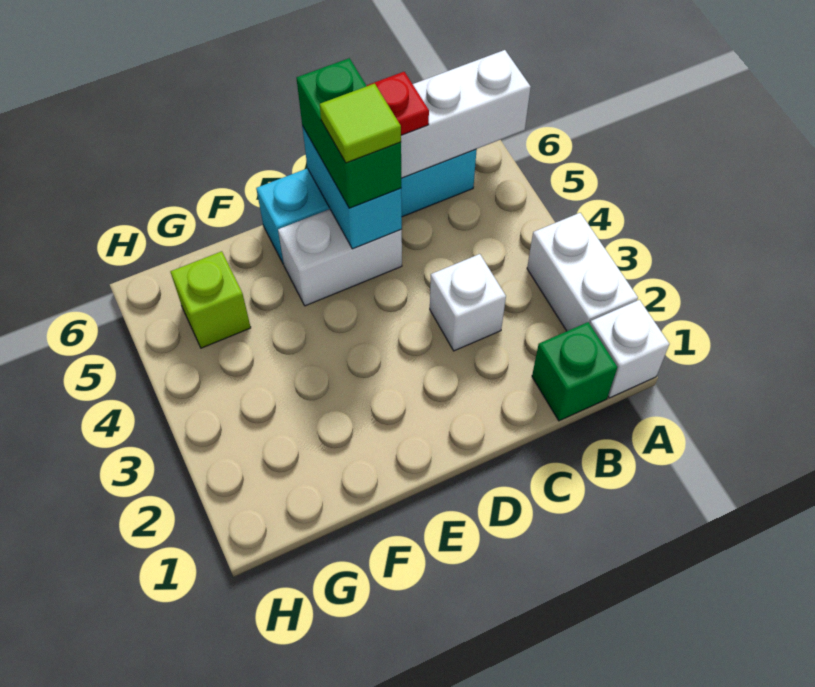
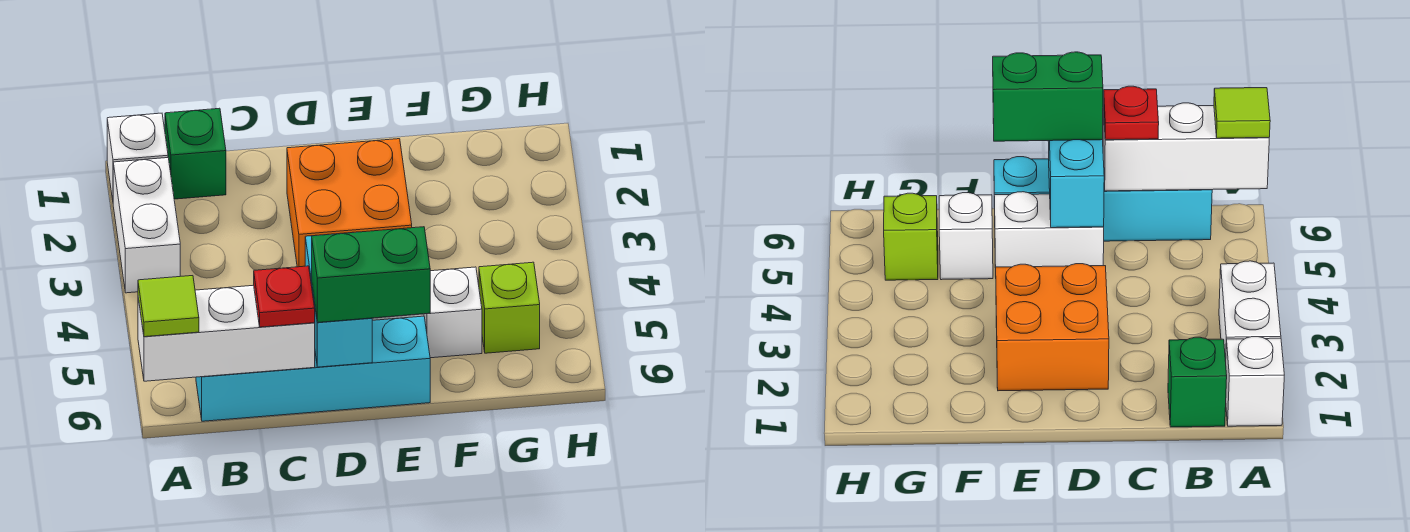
white 1x1 brick [430,254,506,351] -> white 1x1 brick moved to [424,267,482,358]
none -> orange 2x2 brick [287,139,412,267]
green 1x2 brick [296,58,401,208] -> green 1x2 brick turned to [312,227,430,323]
lime 1x1 tile [320,83,401,163] -> lime 1x1 tile moved to [138,276,199,337]

